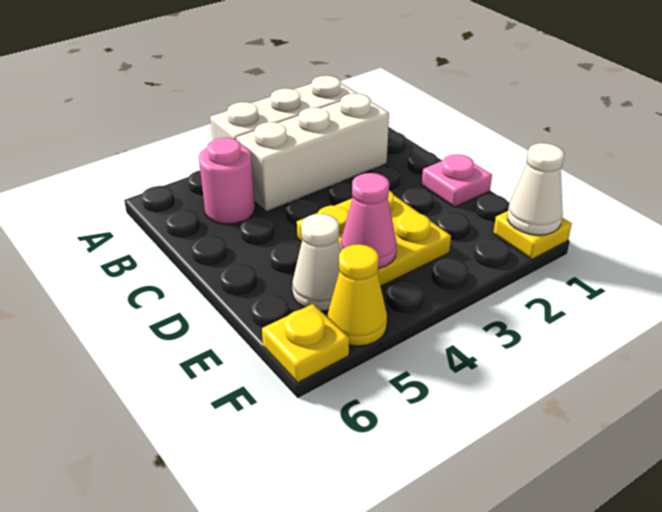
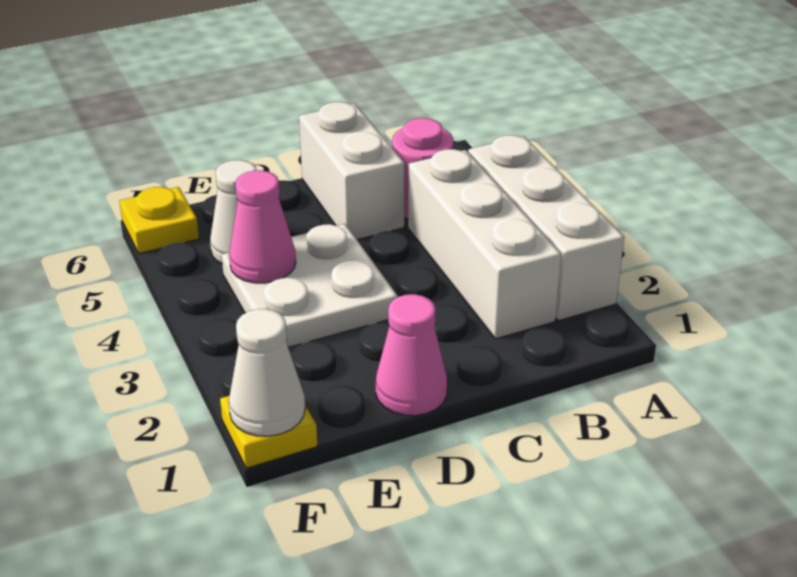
none -> white 1x2 brick [299,102,404,240]
pink 1x1 plate [422,154,492,207] -> pink 1x1 cone [376,294,447,416]
yellow 2x2 plate [297,190,451,286] -> white 2x2 plate [222,224,398,347]
yellow 1x1 cone [327,244,387,346] -> none

